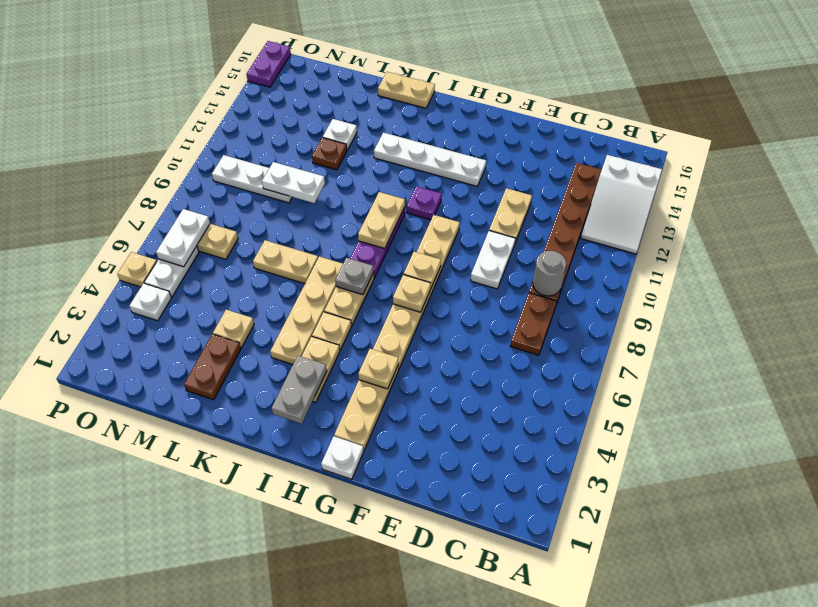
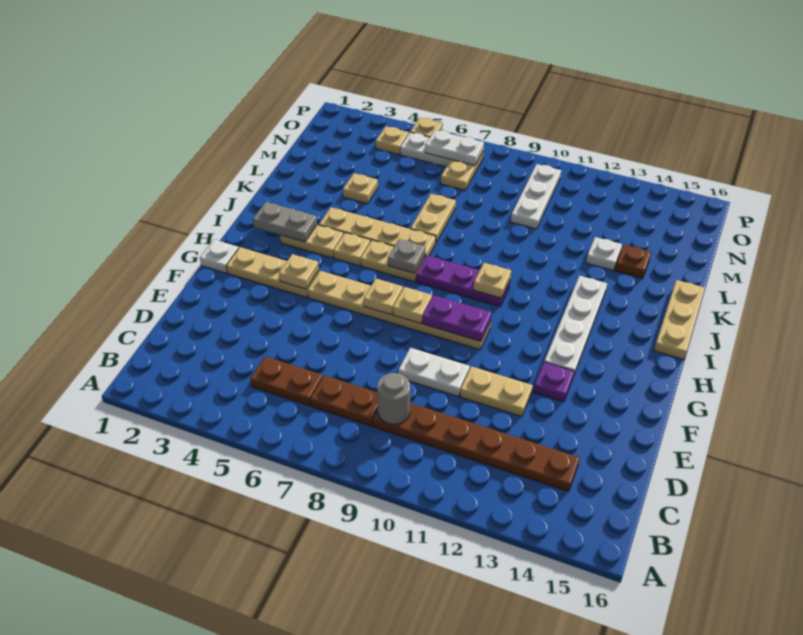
white 2x3 slope [581,155,662,254] -> none
purple 1x1 plate [407,186,442,220] -> purple 1x1 plate moved to [534,362,574,402]
tan 1x2 plate [358,192,405,249] -> tan 1x1 plate [474,263,511,298]
tan 1x2 plate [378,72,435,108] -> tan 1x3 plate [654,280,705,359]
brown 1x2 plate [184,334,241,400] -> brown 1x2 plate moved to [250,357,323,406]
white 1x2 plate [262,162,325,203] -> none
brown 1x1 plate [312,138,347,170] -> brown 1x1 plate moved to [615,245,651,279]
white 1x1 plate [129,283,171,321] -> tan 1x1 plate [376,126,409,155]
purple 1x2 plate [246,41,291,87] -> purple 1x2 plate moved to [422,295,492,341]

